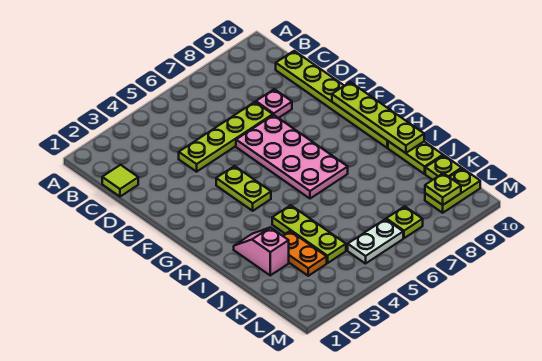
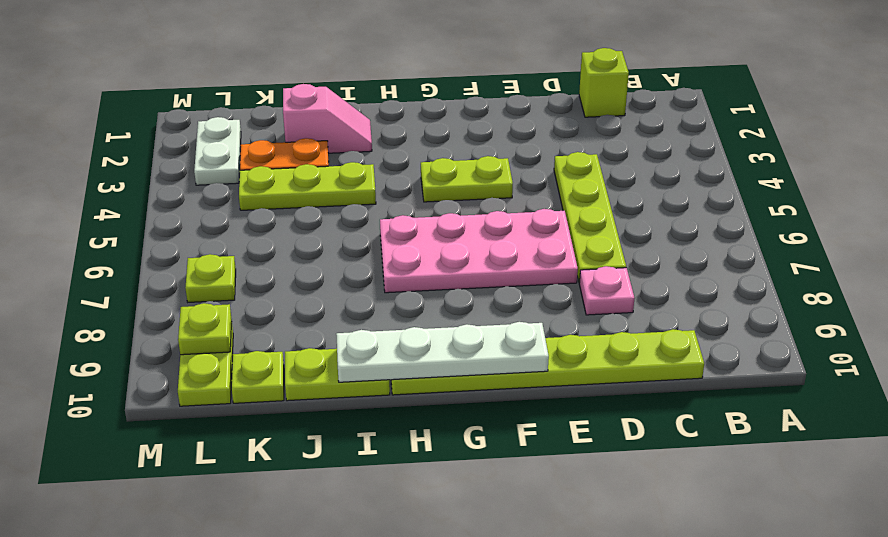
lime 1x1 tile [102,165,138,197] -> lime 1x1 brick [579,48,629,117]
lime 1x4 plate [332,82,424,153] -> white 1x4 plate [336,322,549,382]
white 1x2 plate [348,219,403,264] -> white 1x2 plate moved to [194,117,241,185]

